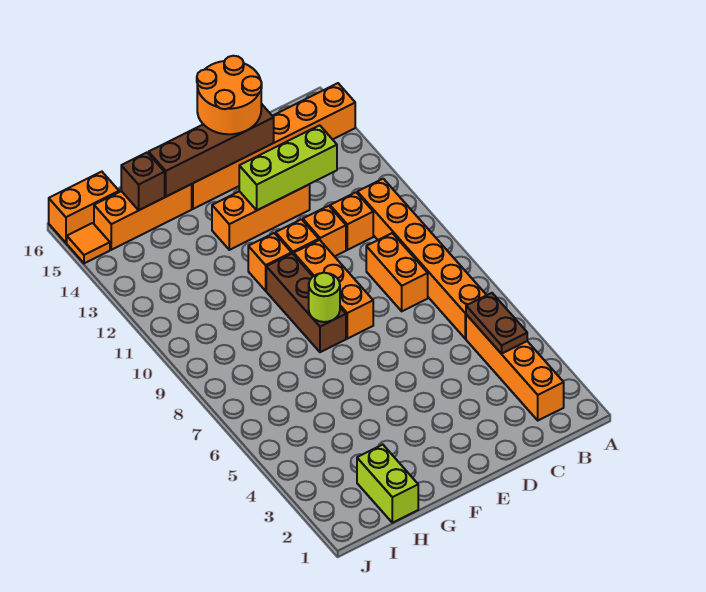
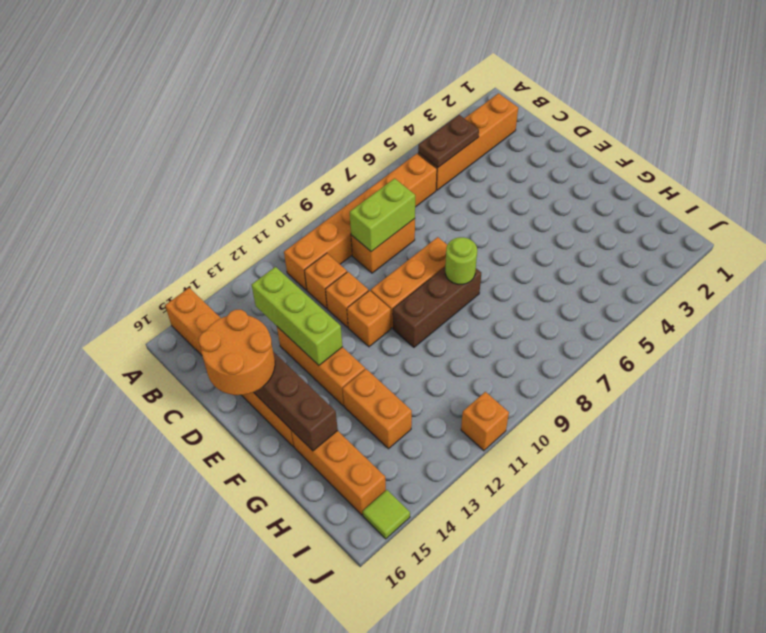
orange 1x1 brick [248,233,292,291] -> orange 1x1 brick moved to [461,392,509,451]
lime 1x2 brick [357,445,418,523] -> lime 1x2 brick moved to [350,178,415,252]
brown 1x1 brick [121,153,165,210] -> none
orange 1x2 brick [49,172,119,243] -> orange 1x2 brick moved to [343,369,412,449]
orange 1x1 tile [67,223,110,263] -> lime 1x1 tile [363,490,410,539]

